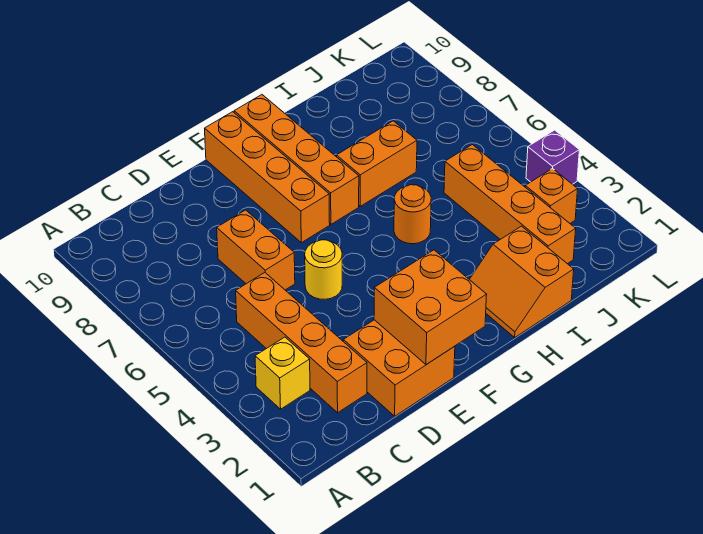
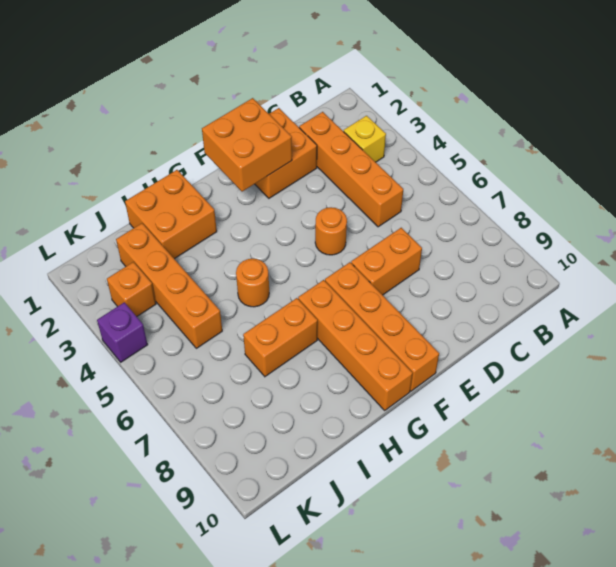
orange 1x2 brick [217,210,295,290] -> orange 1x2 brick turned to [351,228,422,295]
yellow 1x1 round brick [305,240,342,299] -> orange 1x1 round brick [315,207,347,255]
orange 2x2 slope [469,226,574,337] -> orange 2x2 brick [125,170,217,259]

